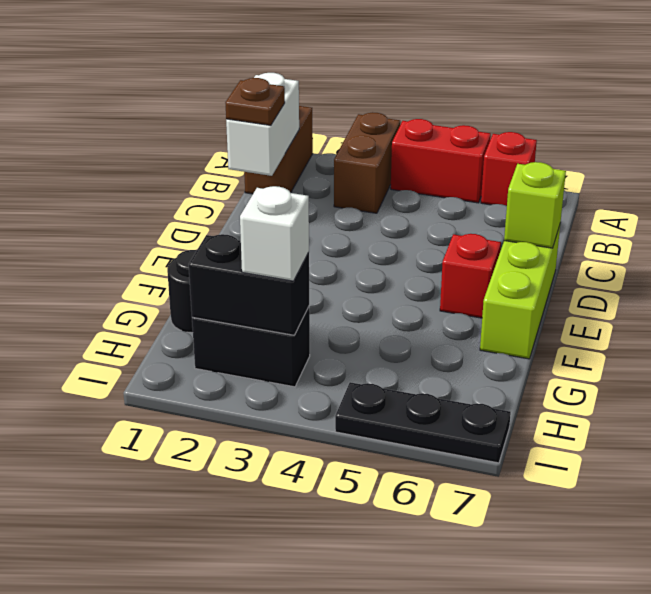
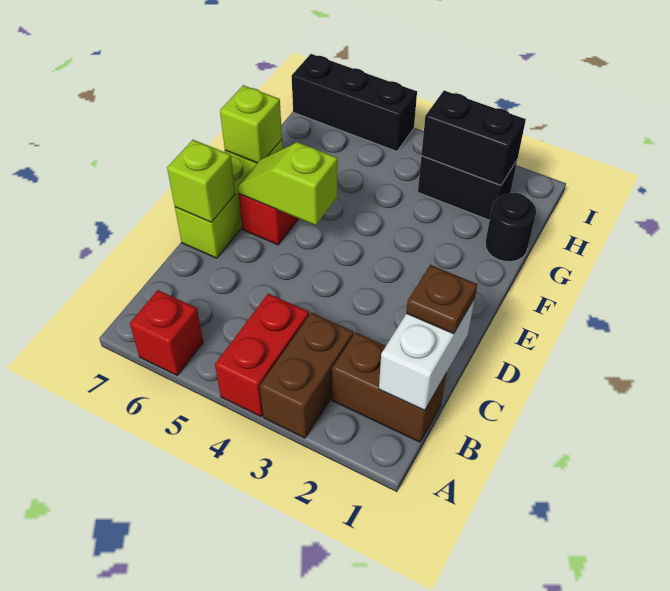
brown 1x2 brick [244,106,313,194] -> brown 1x2 brick turned to [332,333,446,442]
red 1x2 brick [391,119,491,203] -> red 1x2 brick turned to [215,294,309,417]
none -> lime 1x2 slope [238,142,338,225]
none -> lime 1x1 brick [220,85,282,163]
white 1x1 brick [240,186,309,281] -> none
black 1x3 plate [335,382,511,463] -> black 1x3 brick [292,54,417,151]

